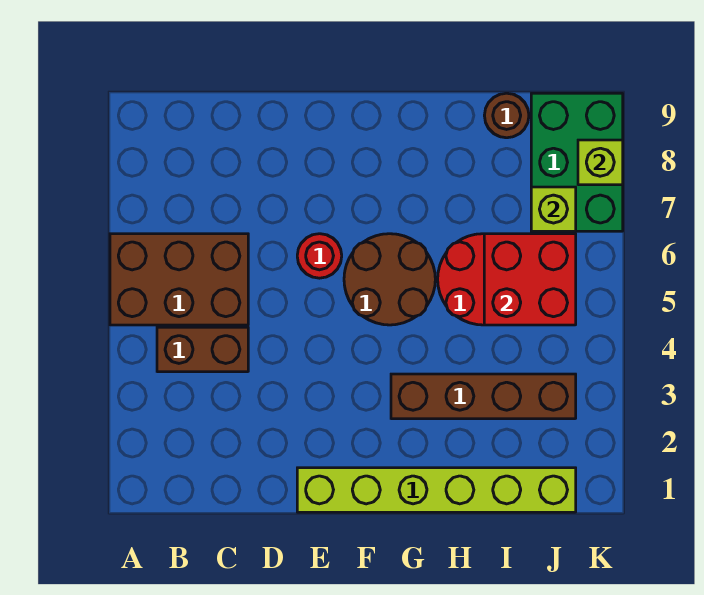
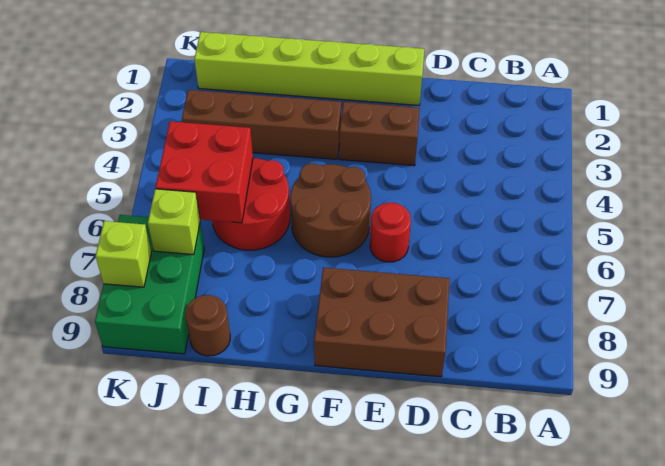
brown 2x3 brick [110,234,248,325] -> brown 2x3 brick moved to [314,268,450,377]
brown 1x2 brick [157,327,248,372] -> brown 1x2 brick moved to [339,102,420,166]

